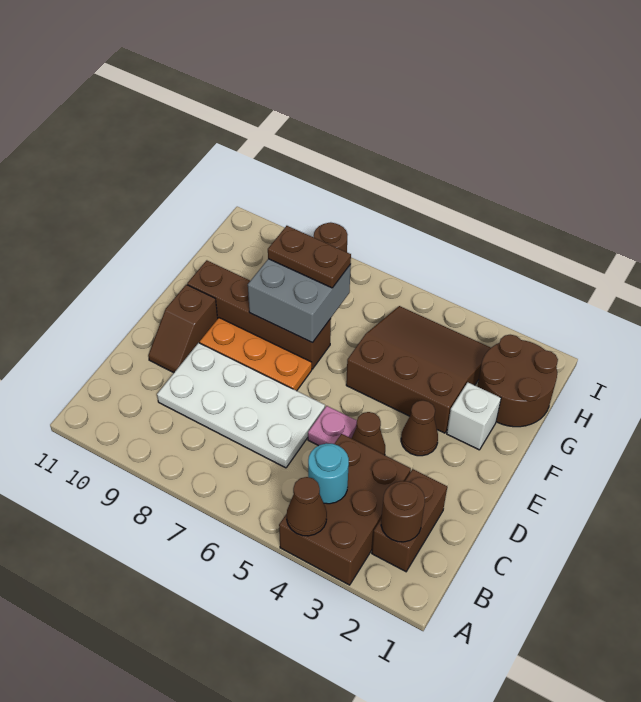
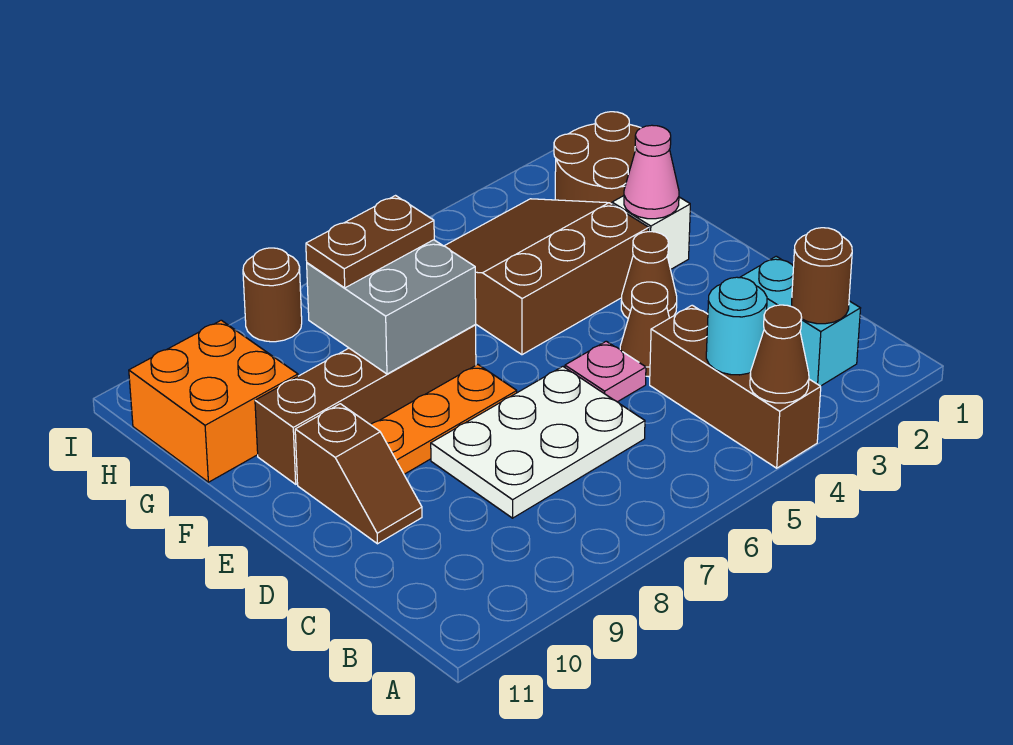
brown 2x3 brick [279,434,411,585] -> brown 1x3 brick [650,305,821,468]
brown 1x2 brick [372,469,447,571] -> cyan 1x2 brick [740,256,861,386]
white 2x4 plate [157,343,325,468] -> white 2x3 plate [431,367,645,518]
none -> pink 1x1 cone [624,125,679,219]
none -> orange 2x2 brick [129,320,298,482]

